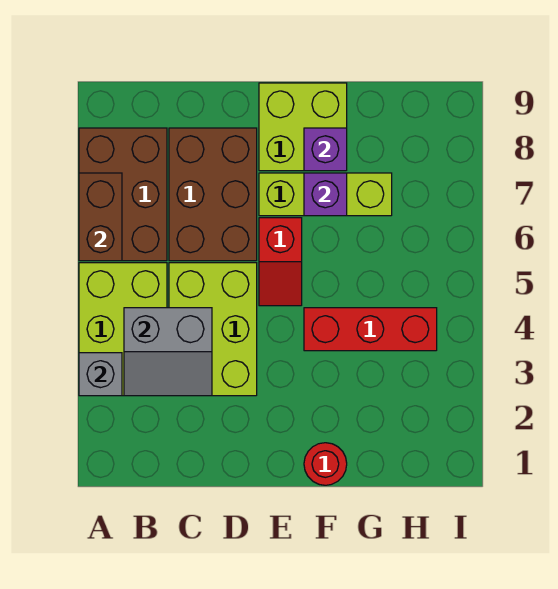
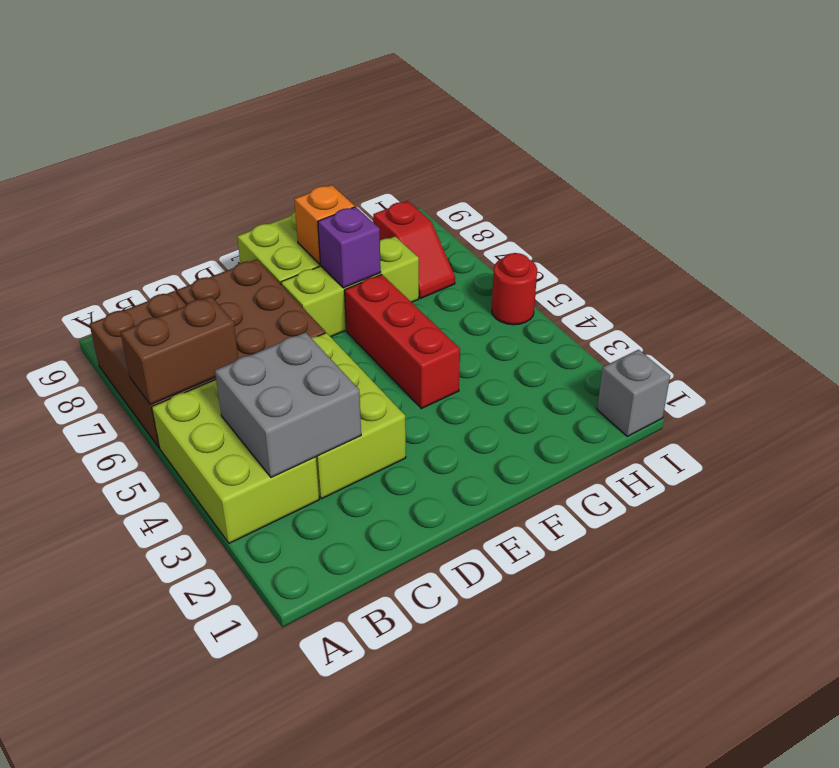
grey 1x1 brick [79,353,122,396] -> grey 1x1 brick moved to [597,350,670,436]
brown 1x2 brick [79,173,122,261] -> brown 1x2 brick turned to [120,296,238,405]
grey 2x2 slope [124,308,212,396] -> grey 2x2 brick [215,332,361,477]
red 1x2 slope [259,218,302,306] -> red 1x2 slope moved to [373,201,455,298]
red 1x1 round brick [304,443,347,485] -> red 1x1 round brick moved to [492,253,537,325]
red 1x3 brick [304,308,437,351] -> red 1x3 brick turned to [345,274,460,409]
purple 1x1 brick [304,128,347,171] -> orange 1x1 brick [294,185,355,264]

